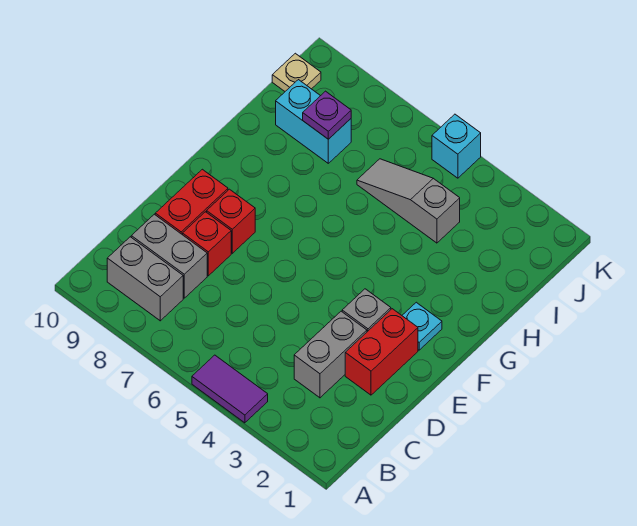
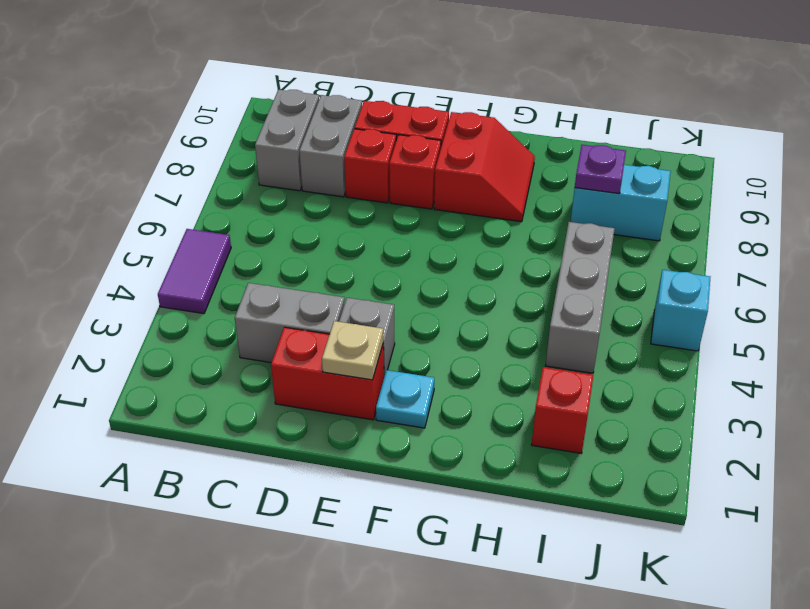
none -> red 2x2 slope [434,112,535,222]
none -> red 1x1 brick [532,367,593,453]
grey 1x3 slope [357,159,460,243] -> grey 1x3 brick [545,222,615,373]
cyan 1x2 brick [276,80,351,163] -> cyan 1x2 brick turned to [570,165,671,241]
tan 1x1 plate [272,53,321,91] -> tan 1x1 plate moved to [322,321,383,380]

